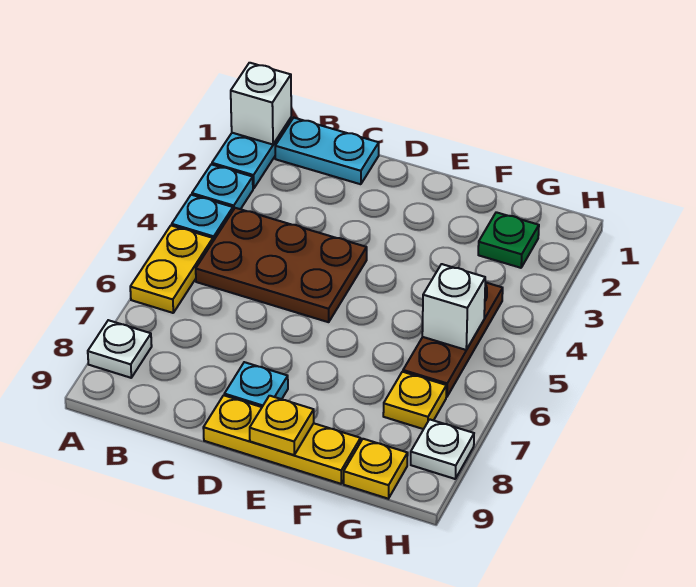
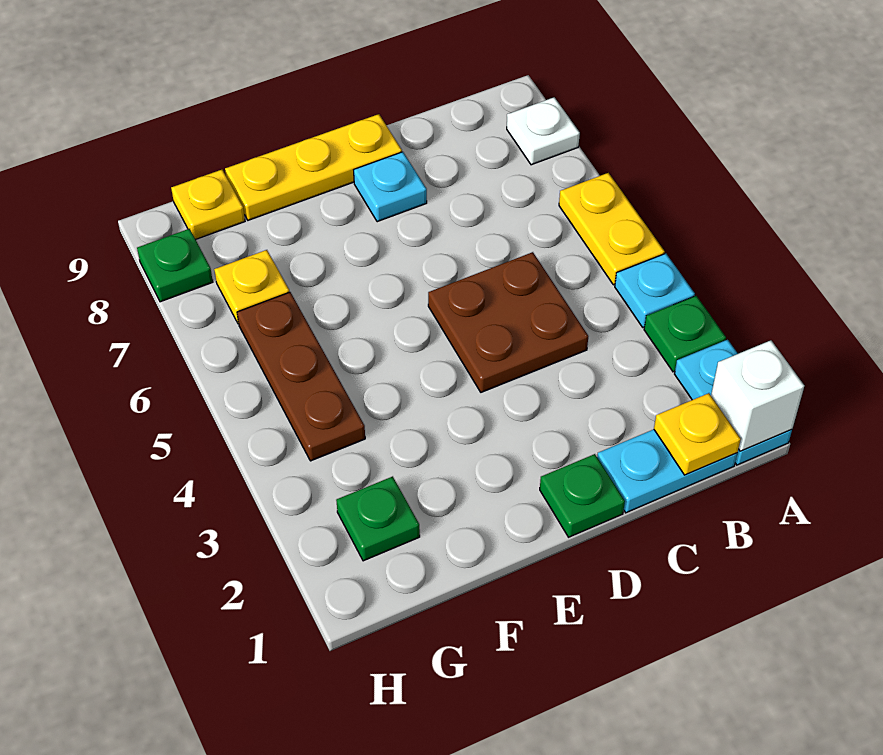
cyan 1x1 plate [192,164,253,210] -> green 1x1 plate [644,296,726,372]
brown 2x3 plate [196,208,367,322] -> brown 2x2 plate [428,252,588,392]
none -> green 1x1 plate [540,454,625,537]
yellow 1x1 plate [250,396,314,455] -> yellow 1x1 plate moved to [654,393,741,475]
white 1x1 brick [422,264,485,350] -> none
white 1x1 plate [411,419,474,479] -> green 1x1 plate [137,229,213,302]

